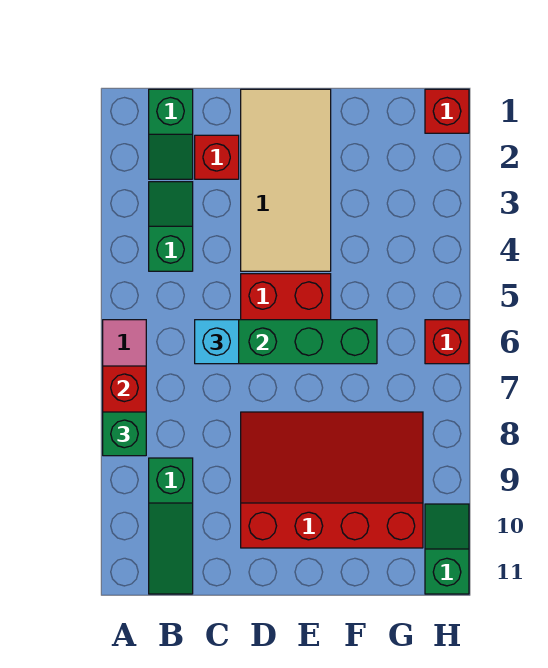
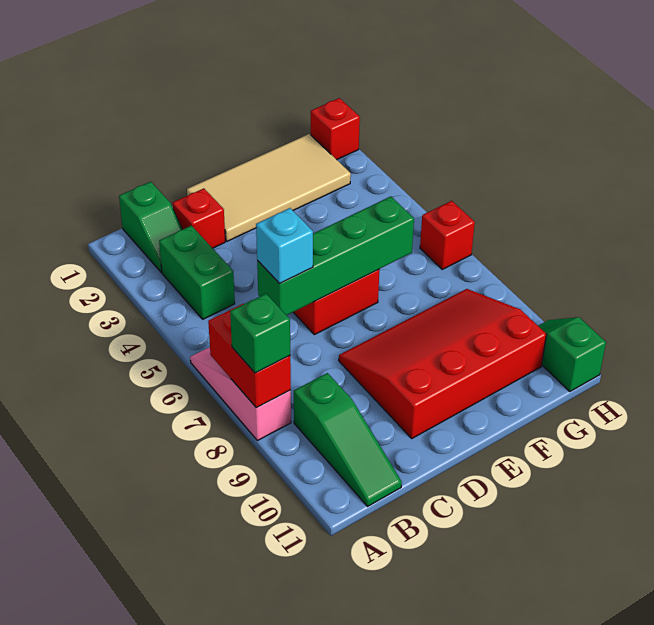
green 1x2 slope [149,182,193,271] -> green 1x2 brick [159,226,235,319]
tan 2x4 tile [241,89,331,271] -> tan 2x4 tile turned to [187,134,351,241]

